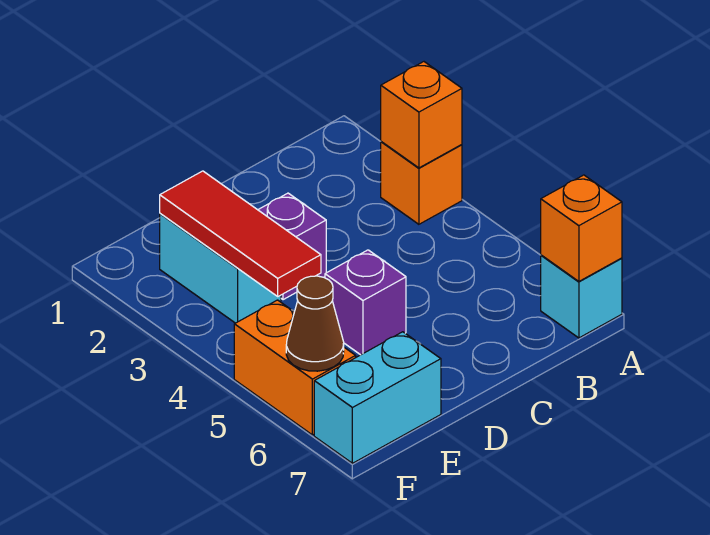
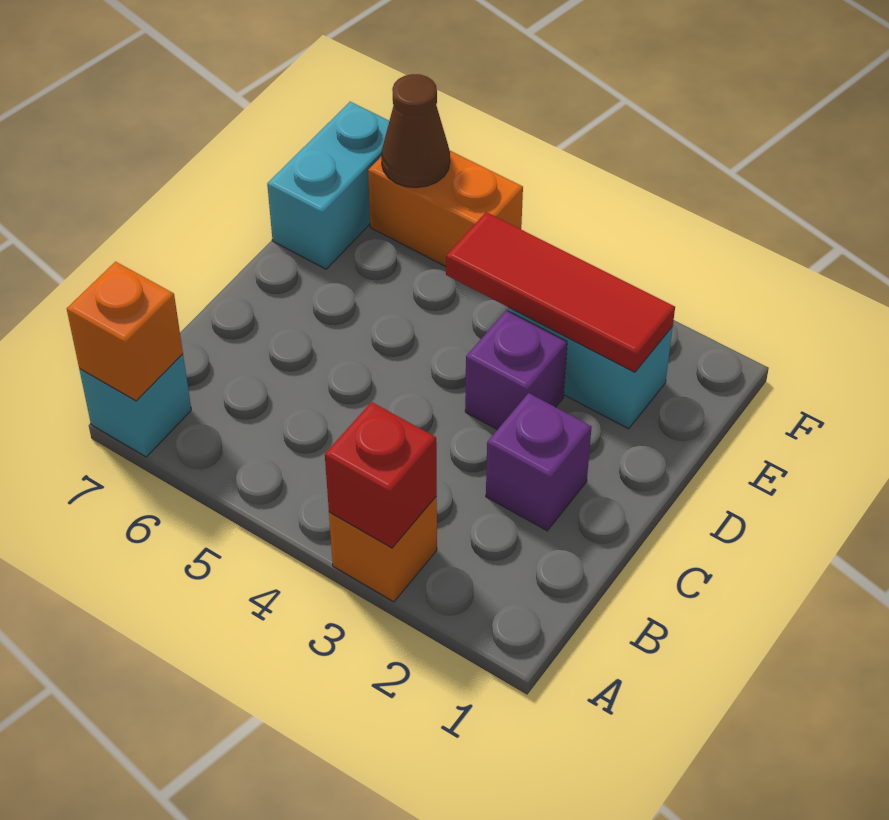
orange 1x1 brick [381,62,462,168] -> red 1x1 brick [325,402,437,548]
purple 1x1 brick [325,250,406,355] -> purple 1x1 brick moved to [486,393,592,531]

